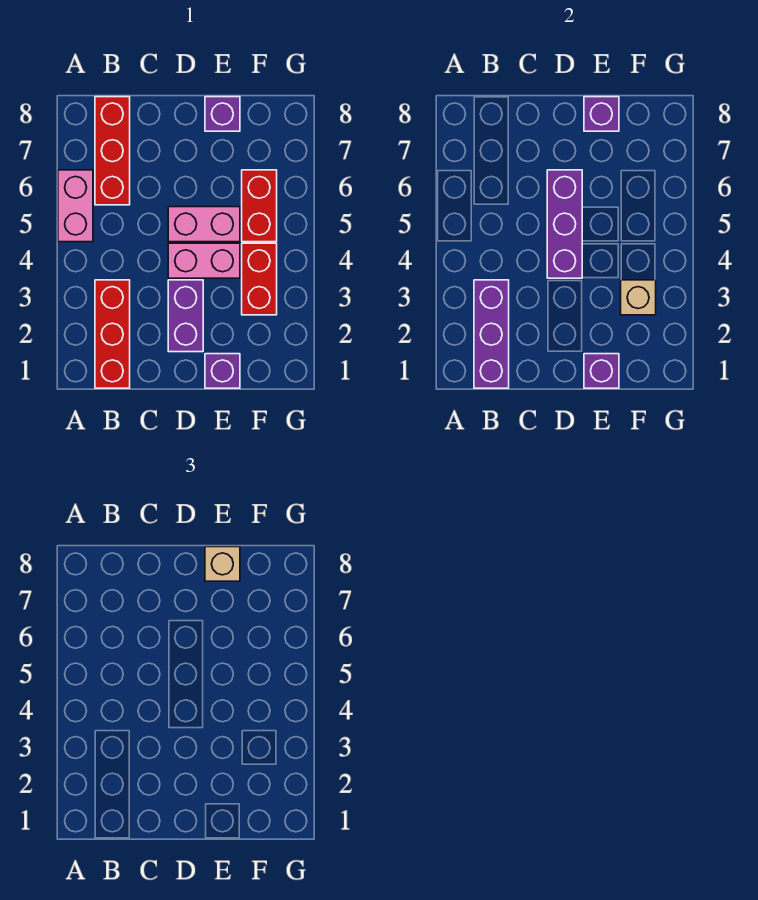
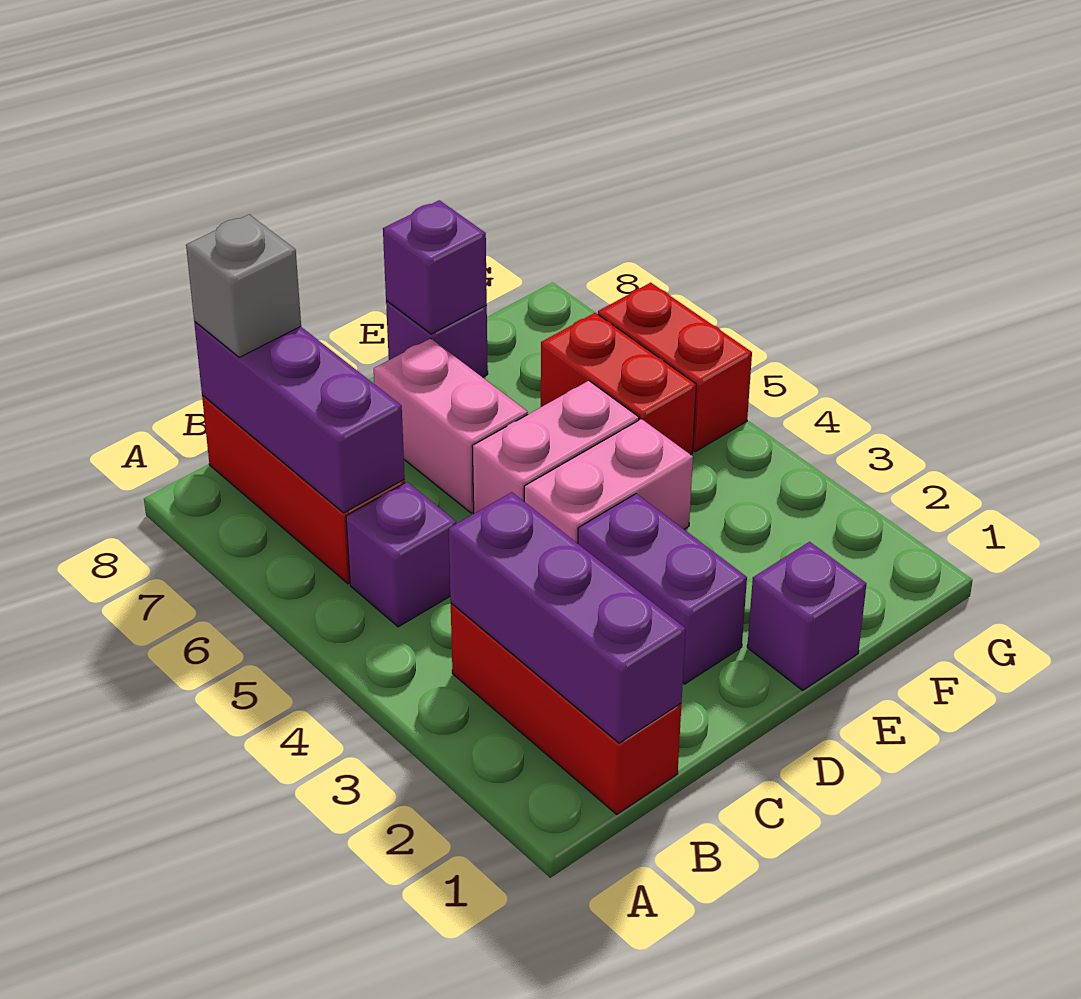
pink 1x2 brick [58,170,93,242] -> pink 1x2 brick moved to [374,338,528,513]
none -> grey 1x1 brick [186,214,301,357]
purple 1x3 brick [547,170,582,278] -> purple 1x3 brick moved to [194,322,405,513]
purple 1x1 brick [584,354,619,388] -> purple 1x1 brick moved to [346,482,456,627]
tan 1x1 brick [205,547,240,581] -> none
red 1x2 brick [242,243,277,315] -> red 1x2 brick moved to [598,283,752,452]
tan 1x1 brick [621,280,656,315] -> none

